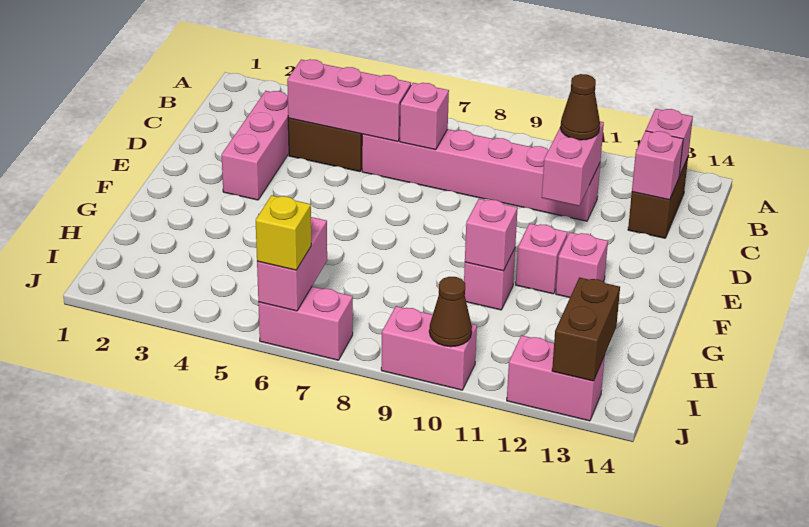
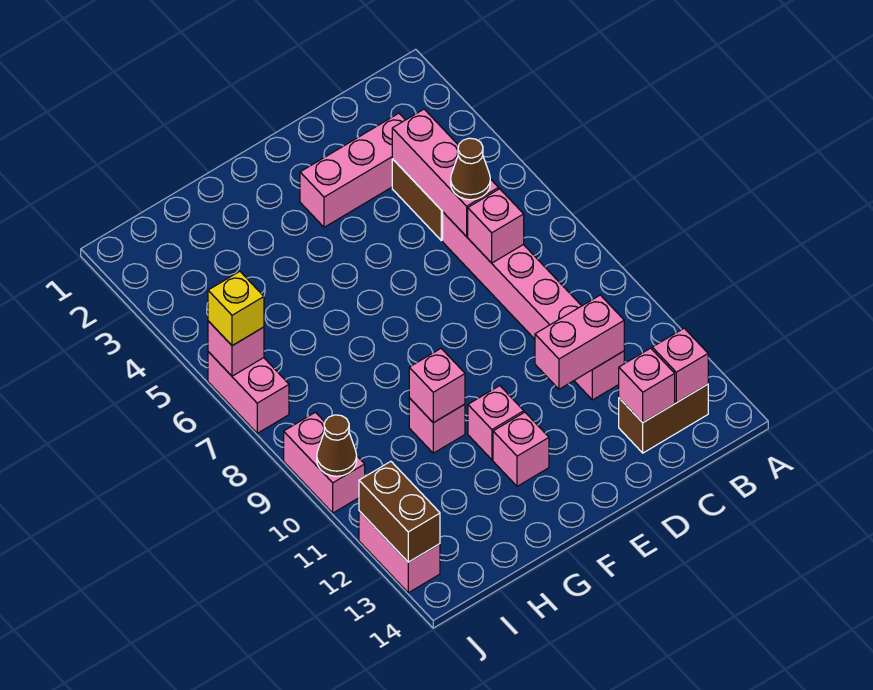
brown 1x1 cone [560,74,600,140] -> brown 1x1 cone moved to [451,138,490,200]
pink 1x2 brick [257,217,327,311] -> pink 1x1 brick [208,321,264,376]
brown 1x2 brick [552,277,620,381] -> brown 1x2 brick turned to [359,461,440,562]

